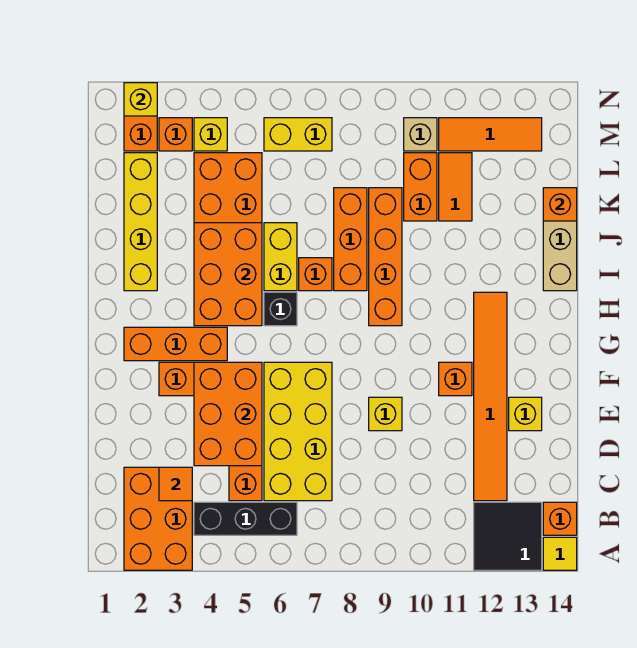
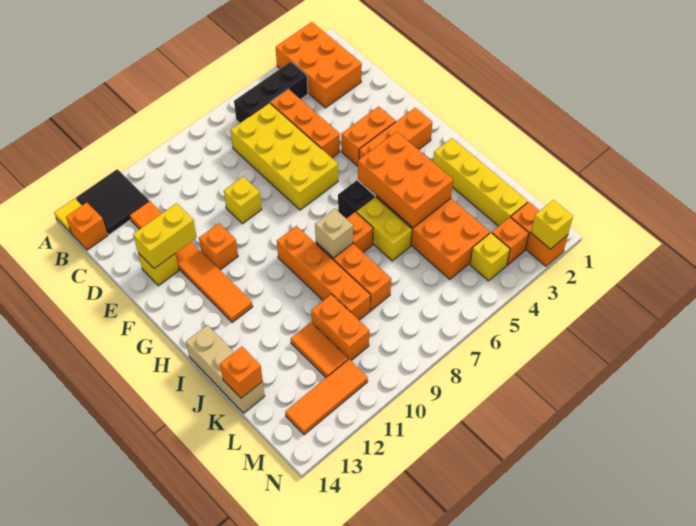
orange 1x1 tile [159,467,192,501] -> none
orange 2x3 brick [194,362,262,466] -> none
yellow 1x2 brick [264,118,332,151] -> yellow 1x2 brick moved to [133,203,197,269]
tan 1x1 brick [404,118,437,151] -> tan 1x1 brick moved to [315,209,353,258]

